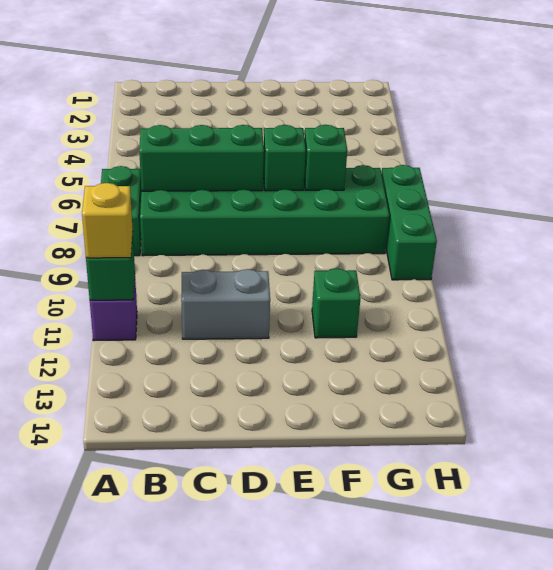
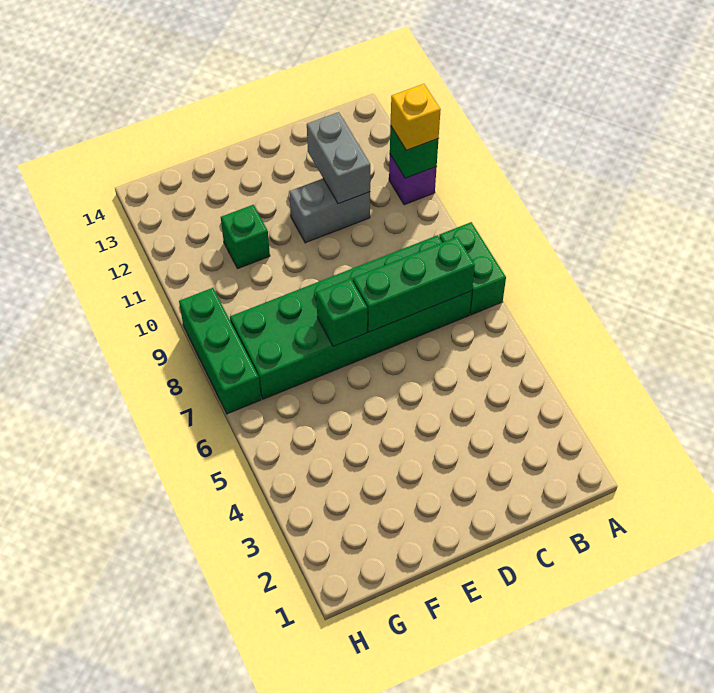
none -> grey 1x2 brick [307,112,370,204]
green 1x1 brick [304,125,347,190] -> none

